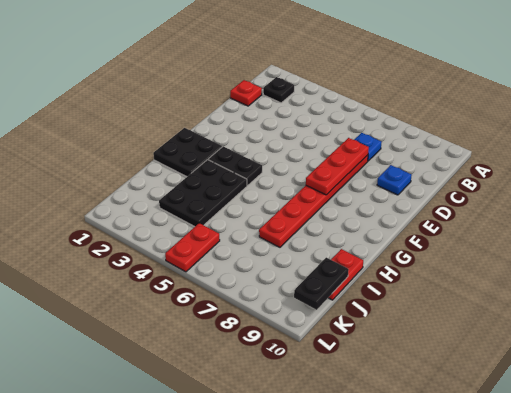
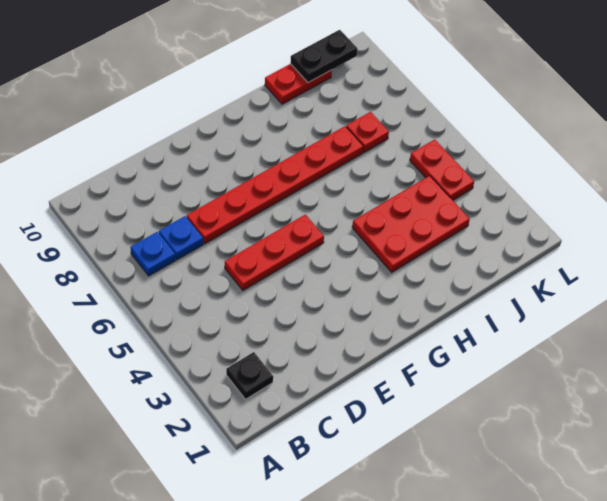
red 1x1 plate [230,80,262,106] -> red 1x1 plate moved to [346,112,389,153]
red 1x3 plate [306,138,369,195] -> red 1x3 plate moved to [225,215,324,290]
blue 1x1 plate [377,165,412,195] -> blue 1x1 plate moved to [130,232,175,276]
black 2x2 plate [153,128,222,177] -> none
black 1x2 plate [208,146,262,185] -> none
black 2x3 plate [159,160,247,227] -> red 2x3 plate [352,176,470,272]
red 1x2 plate [165,223,220,272] -> red 1x2 plate turned to [410,139,474,200]

